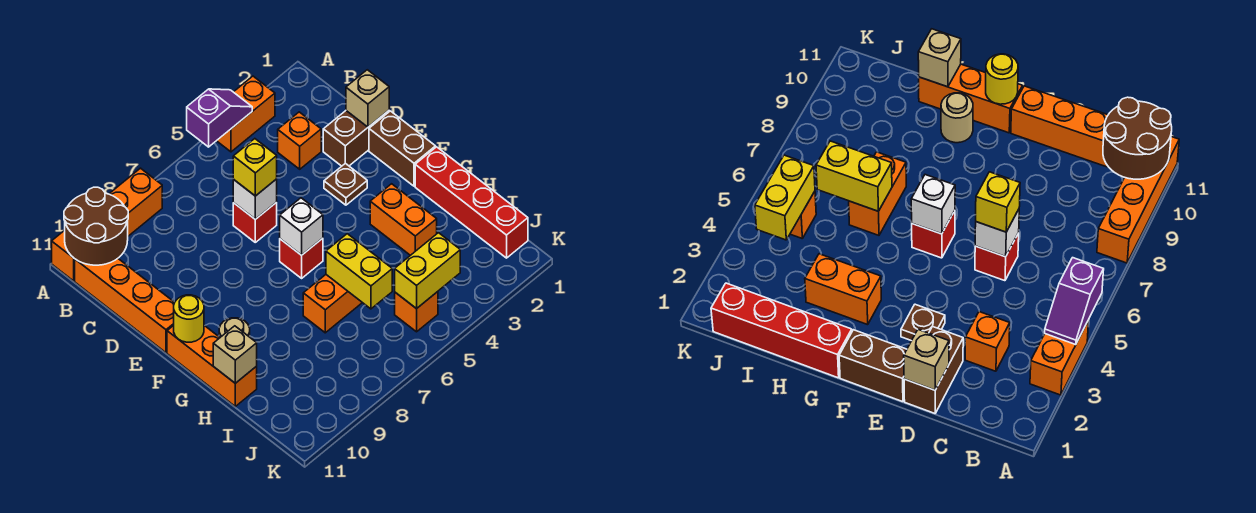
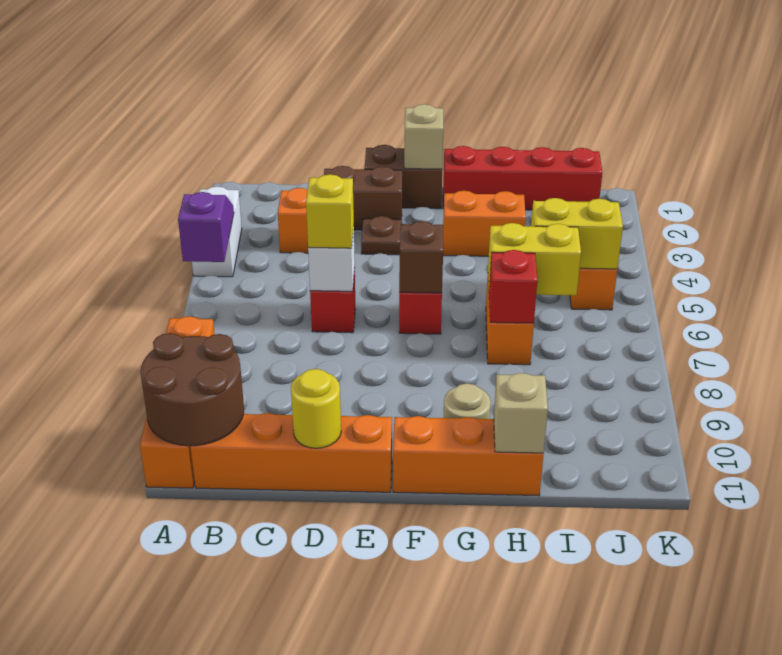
orange 1x2 brick [217,76,275,152] -> white 1x2 brick [192,186,242,277]
brown 1x2 brick [323,110,389,166] -> brown 1x2 brick turned to [324,166,402,230]
tan 1x1 brick [346,70,389,127] -> tan 1x1 brick moved to [404,104,443,169]
white 1x1 brick [280,198,323,255] -> brown 1x1 brick [399,221,443,293]
yellow 1x1 round brick [174,295,204,342] -> yellow 1x1 round brick moved to [291,369,341,448]
none -> red 1x1 brick [489,250,537,324]
yellow 1x2 brick [395,233,460,309] -> yellow 1x2 brick turned to [531,198,623,269]

